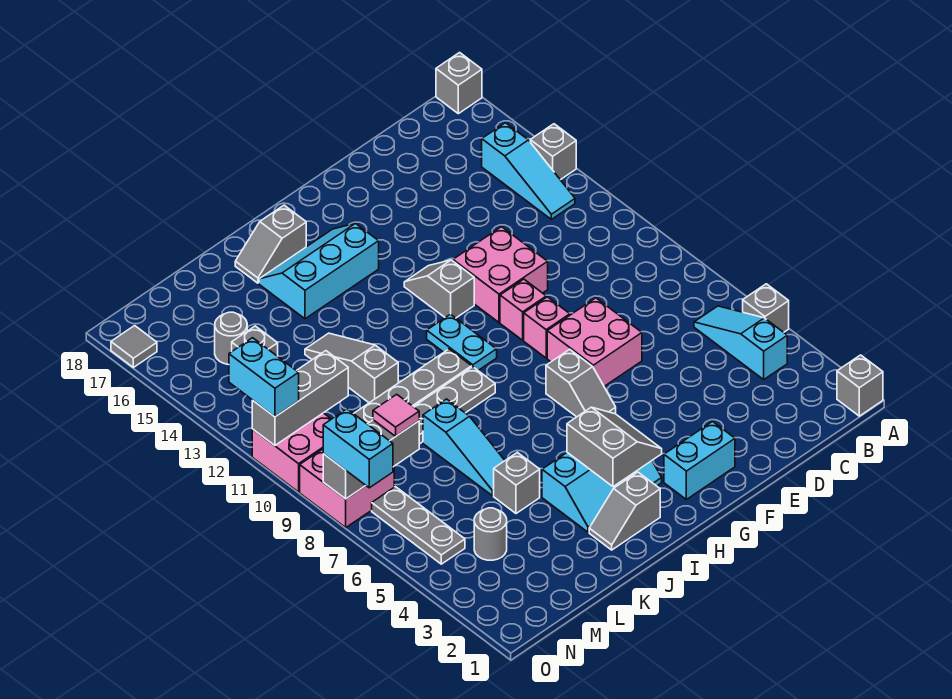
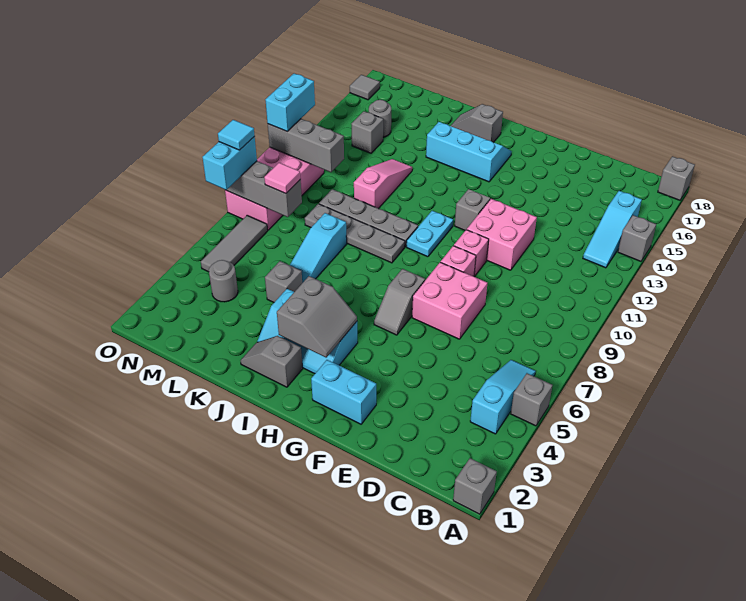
grey 1x3 slope [305,333,398,403] -> pink 1x3 slope [354,159,412,209]
grey 1x3 plate [372,487,465,564] -> grey 1x3 tile [201,215,268,272]
none -> cyan 1x1 tile [218,120,255,150]

